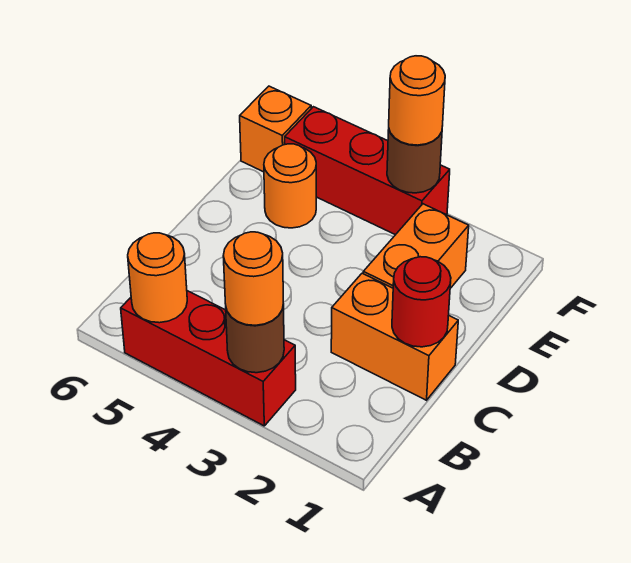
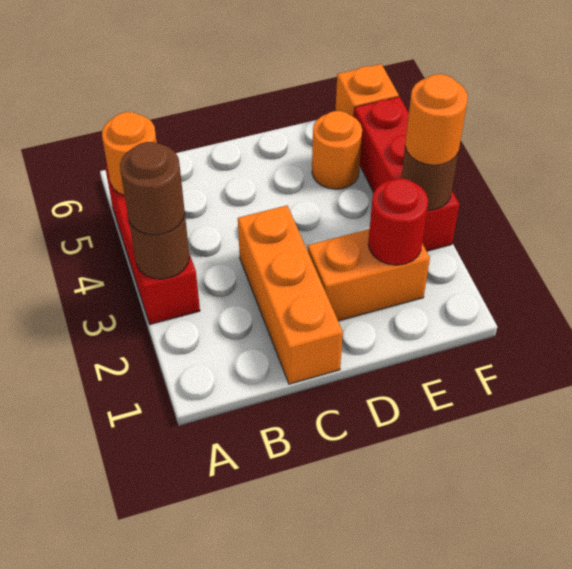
orange 1x1 round brick [223,232,283,325] -> brown 1x1 round brick [120,142,185,235]
orange 1x2 brick [331,273,458,400] -> orange 1x3 brick [238,206,343,384]
red 1x1 round brick [392,257,451,347] -> red 1x1 round brick moved to [368,179,428,265]

